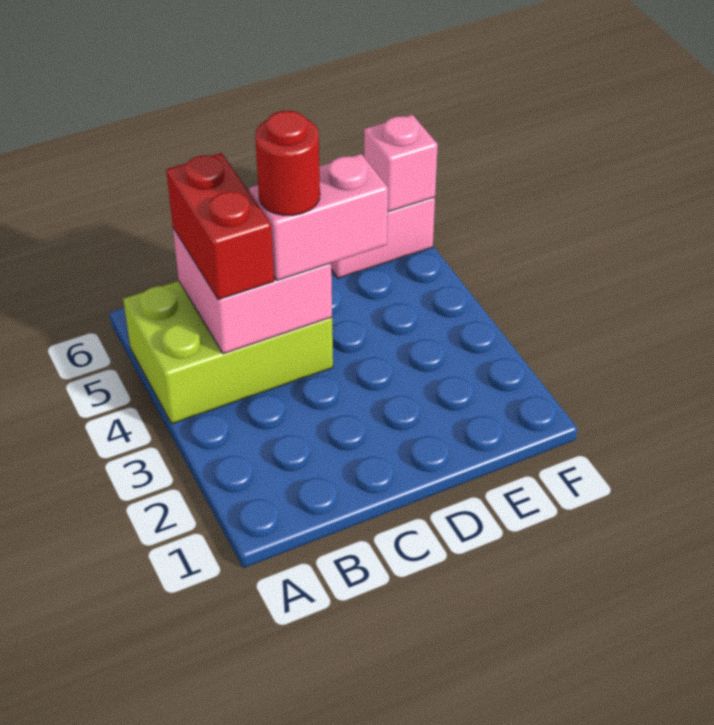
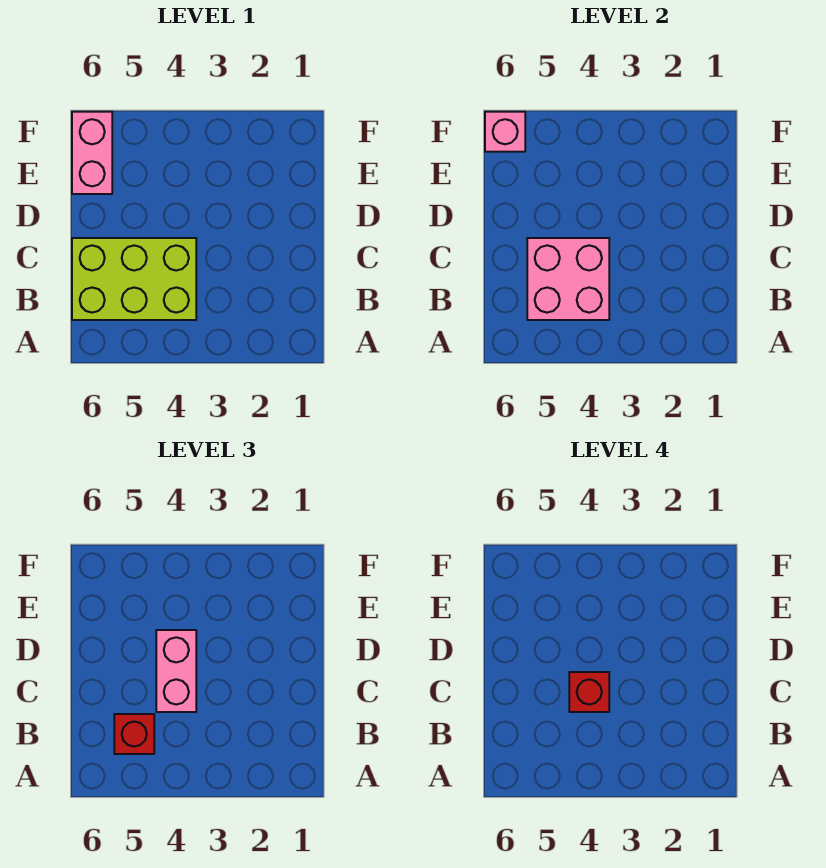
lime 2x3 brick [123,281,333,424] -> lime 2x3 brick turned to [72,238,196,320]
red 1x2 brick [166,153,274,300] -> red 1x1 brick [114,714,154,754]
red 1x1 round brick [255,111,320,215] -> red 1x1 brick [569,672,609,712]

